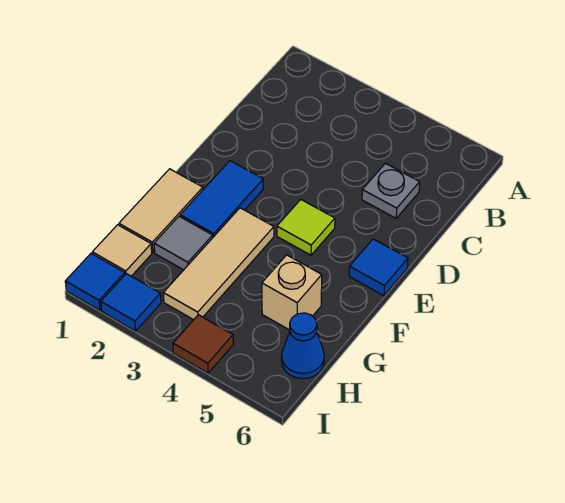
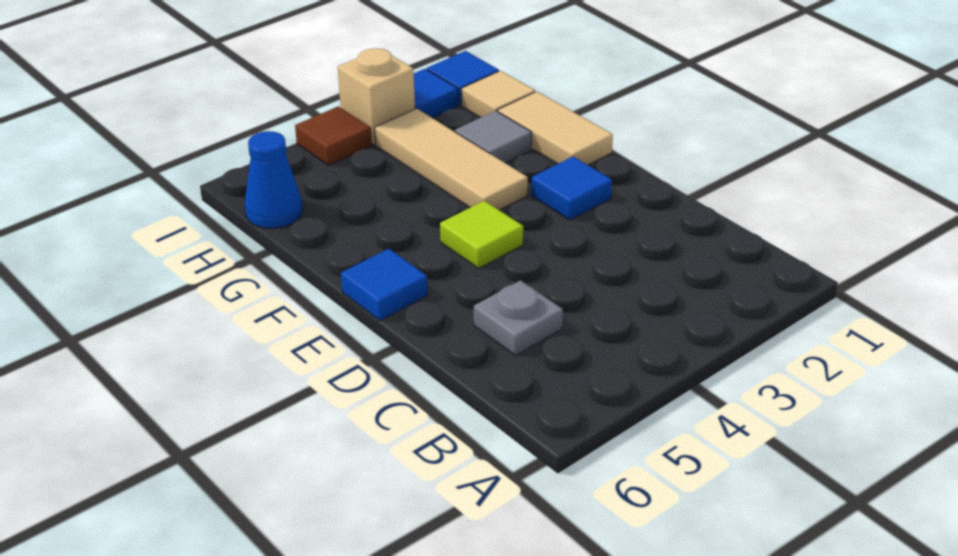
blue 1x2 tile [180,161,263,237] -> blue 1x1 tile [531,156,612,220]
tan 1x1 brick [262,255,322,330] -> tan 1x1 brick moved to [338,48,415,145]

